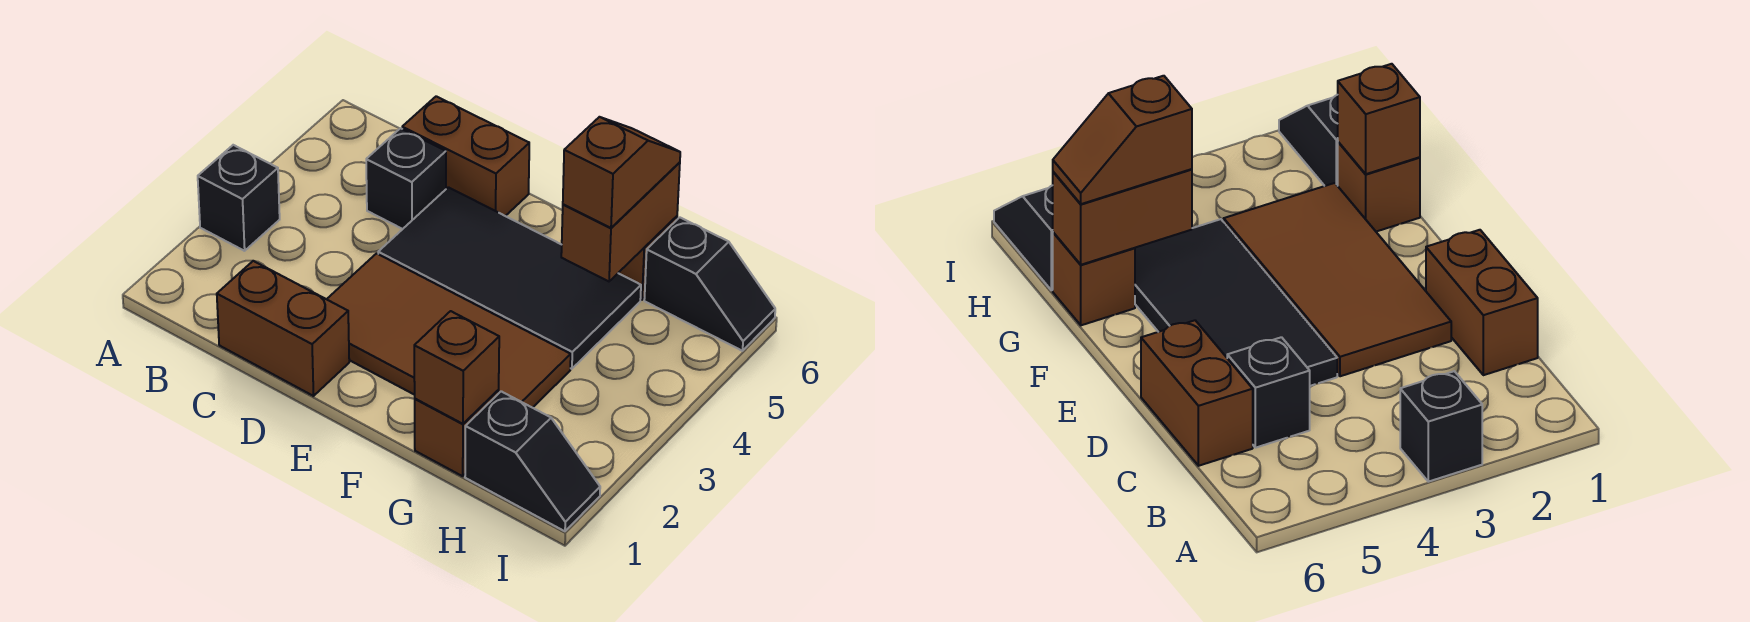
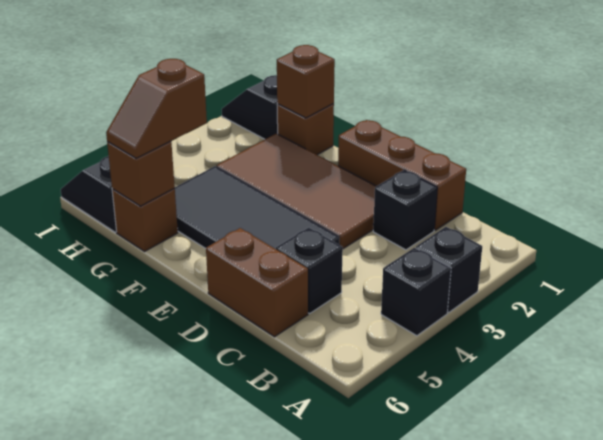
none -> black 1x1 brick [381,248,451,336]
brown 1x2 brick [217,261,349,396] -> brown 1x3 brick [338,120,466,230]
none -> black 1x1 brick [373,170,437,250]
brown 1x2 brick [561,162,680,281] -> brown 1x1 brick [107,141,175,206]

